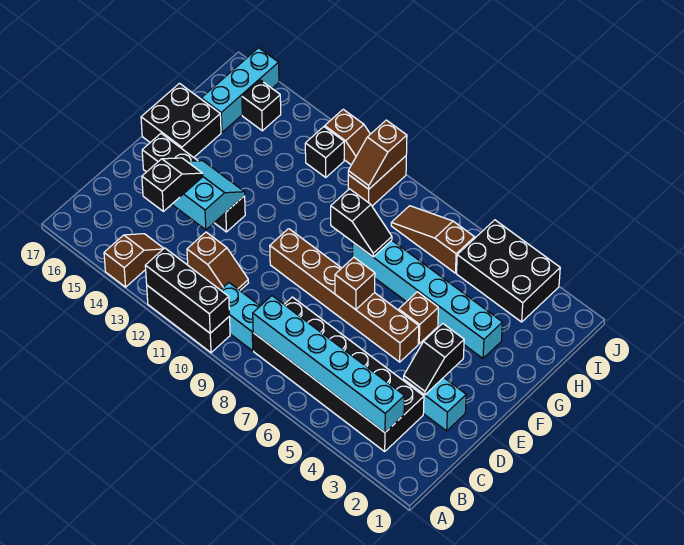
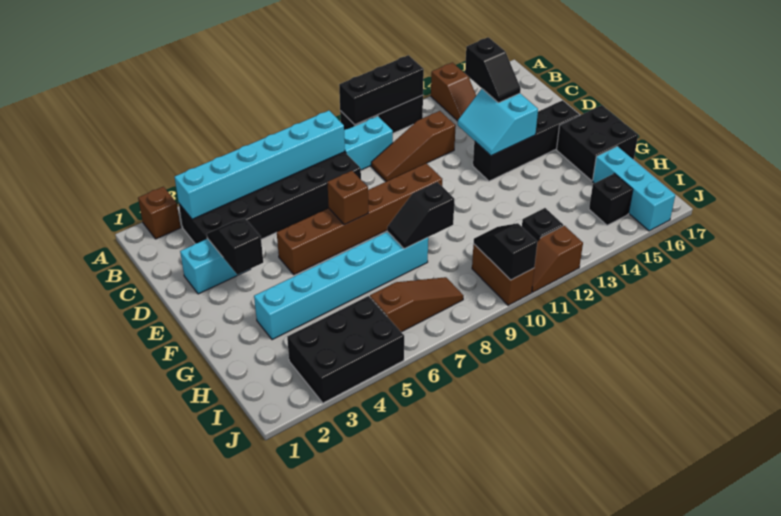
brown 1x2 slope [187,232,248,290] -> brown 1x3 slope [371,111,456,181]
cyan 2x2 slope [172,161,245,230] -> cyan 2x2 slope turned to [458,89,538,156]
brown 1x1 brick [399,292,438,344] -> brown 1x1 brick moved to [138,187,181,239]
brown 1x2 slope [348,120,407,189] -> black 1x2 slope [474,223,537,280]

